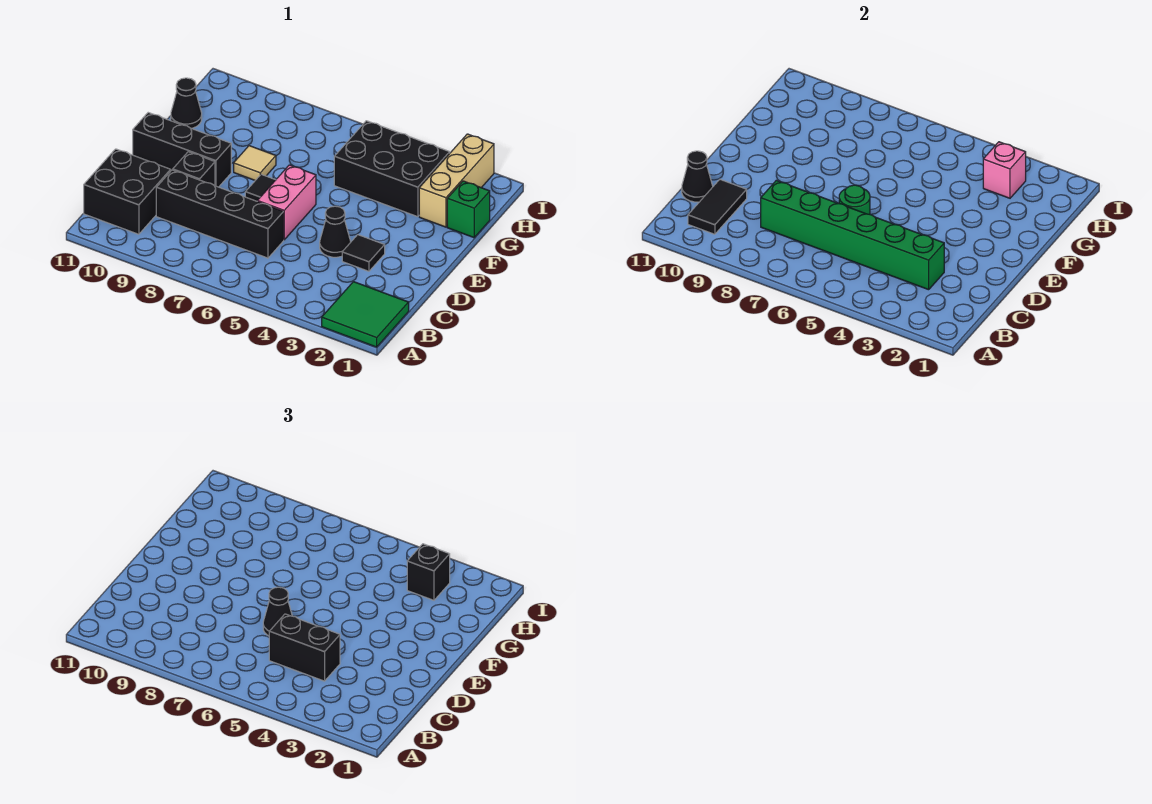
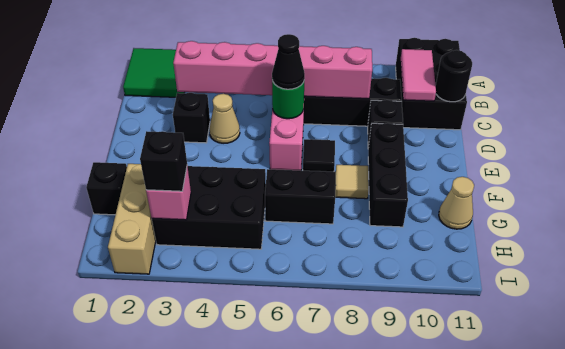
black 2x2 brick [84,149,171,234] -> black 2x3 brick [396,38,467,130]
black 1x2 tile [688,180,747,234] -> pink 1x2 tile [401,49,436,101]
green 1x6 brick [761,180,944,290] -> pink 1x6 brick [173,41,372,99]
black 1x2 brick [269,614,340,681] -> black 1x2 brick moved to [265,169,336,224]
black 1x1 cone [682,151,713,202] -> black 1x1 round brick [436,50,472,102]
black 1x1 tile [342,235,385,271] -> black 1x1 brick [173,93,210,143]
black 1x1 cone [320,206,351,257] -> tan 1x1 cone [210,94,240,143]
black 1x3 brick [133,113,231,187] -> black 1x3 brick turned to [368,123,408,227]
green 1x1 brick [447,181,490,238] -> black 1x1 brick [86,162,127,215]
black 1x1 cone [171,78,202,128] -> tan 1x1 cone [439,177,474,229]

